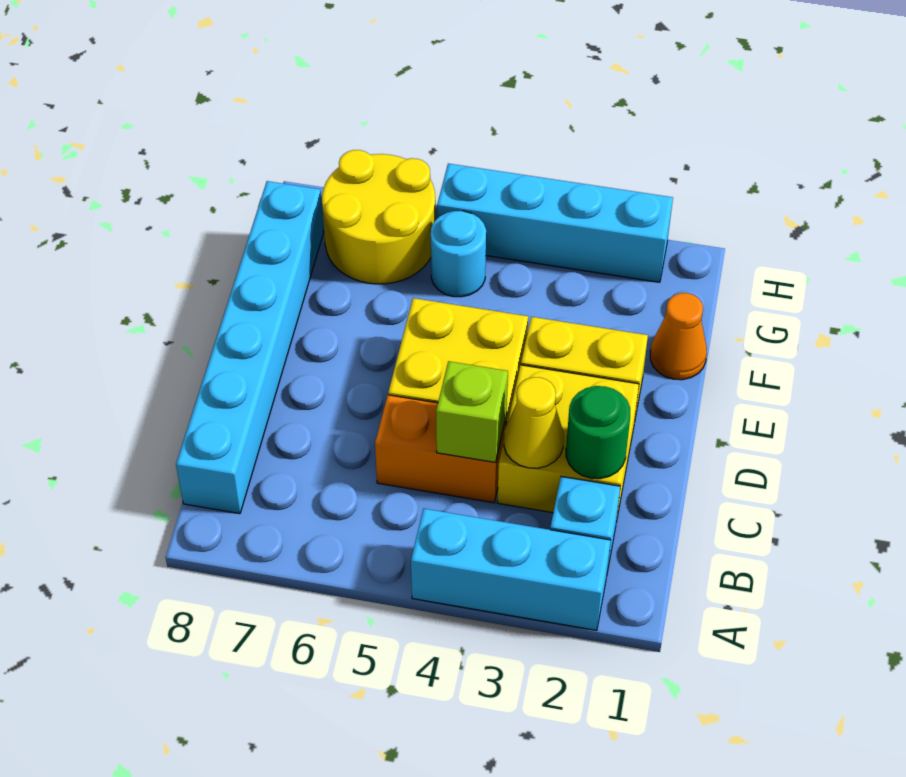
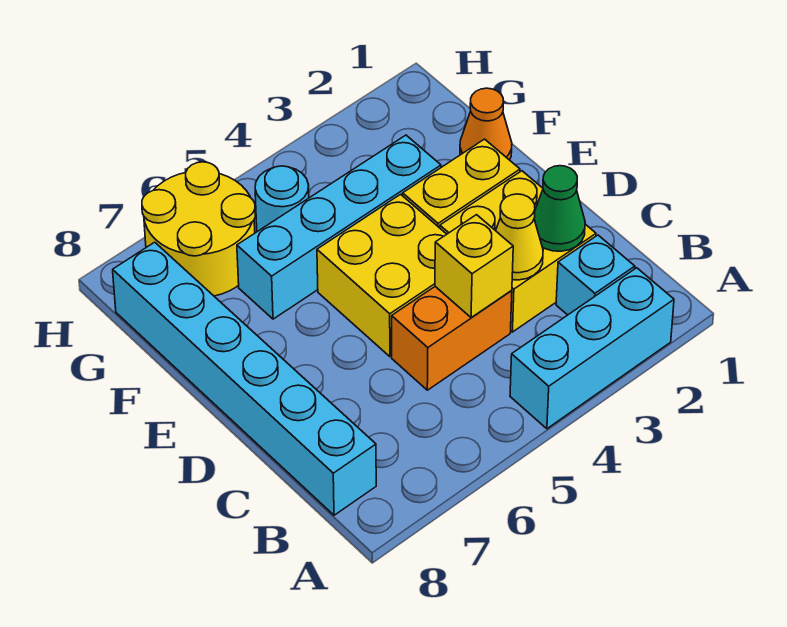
green 1x1 round brick [566,386,630,479] -> green 1x1 cone [534,166,585,251]
lime 1x1 brick [436,361,508,462] -> yellow 1x1 brick [435,215,513,318]
cyan 1x4 brick [437,164,673,282] -> cyan 1x4 brick moved to [237,135,441,319]

